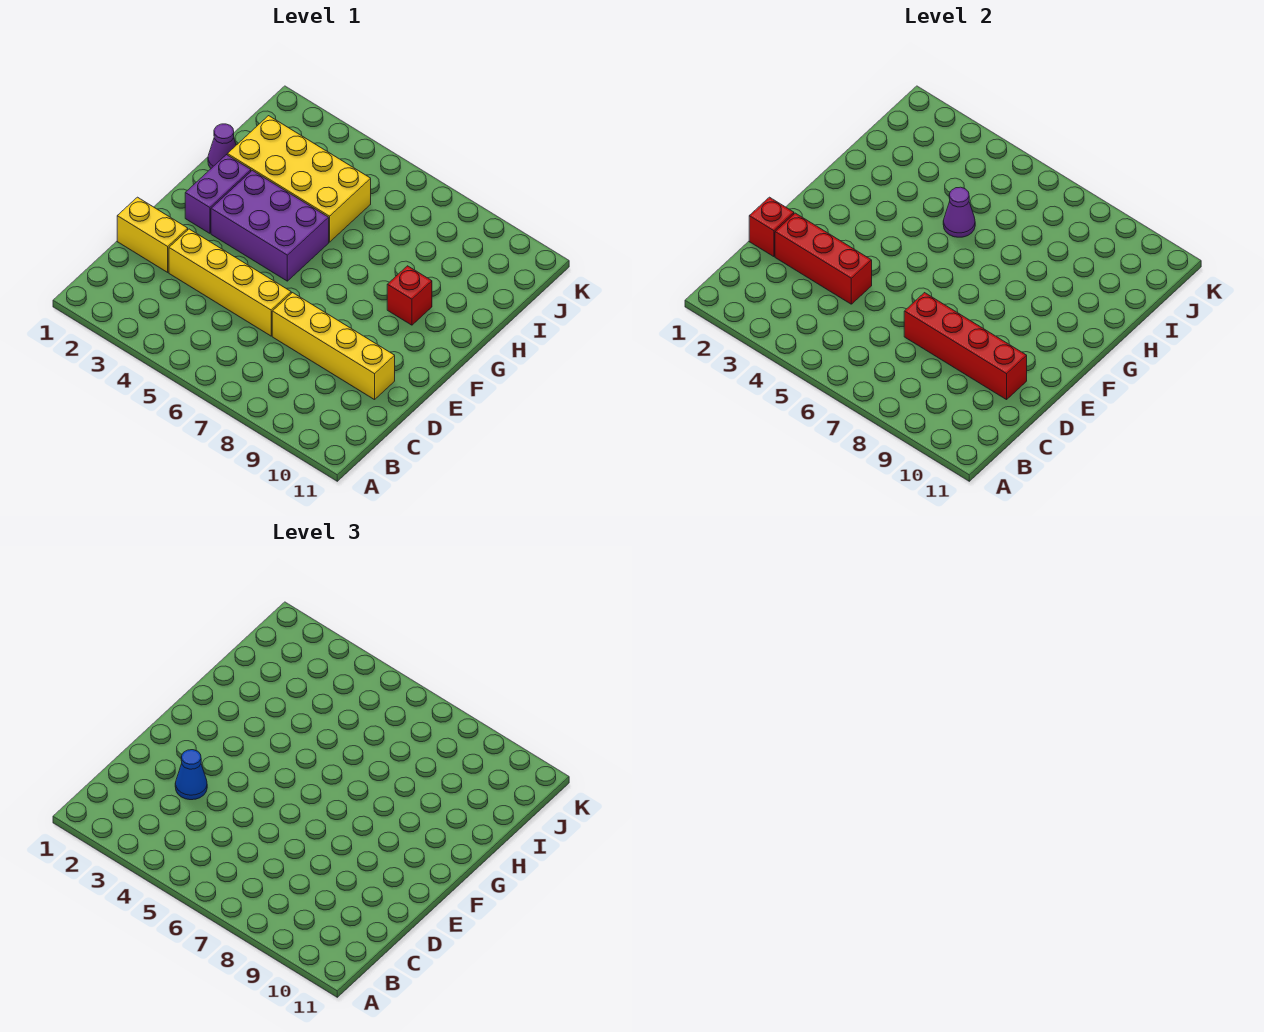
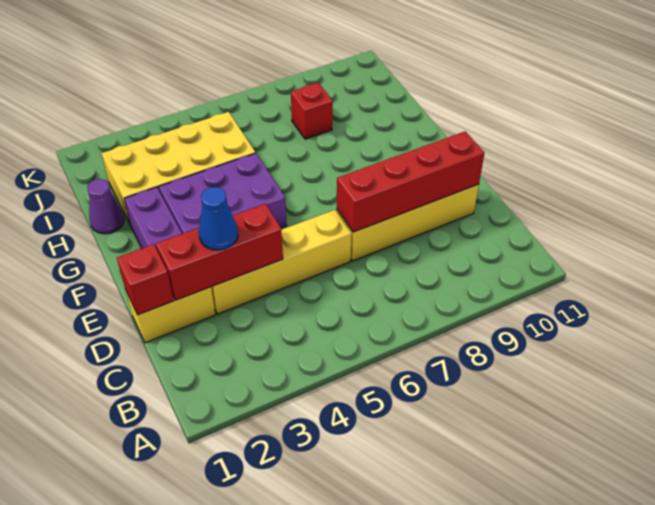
red 1x1 brick [387,266,432,325] -> red 1x1 brick moved to [291,83,333,139]
purple 1x1 cone [943,187,975,237] -> none

